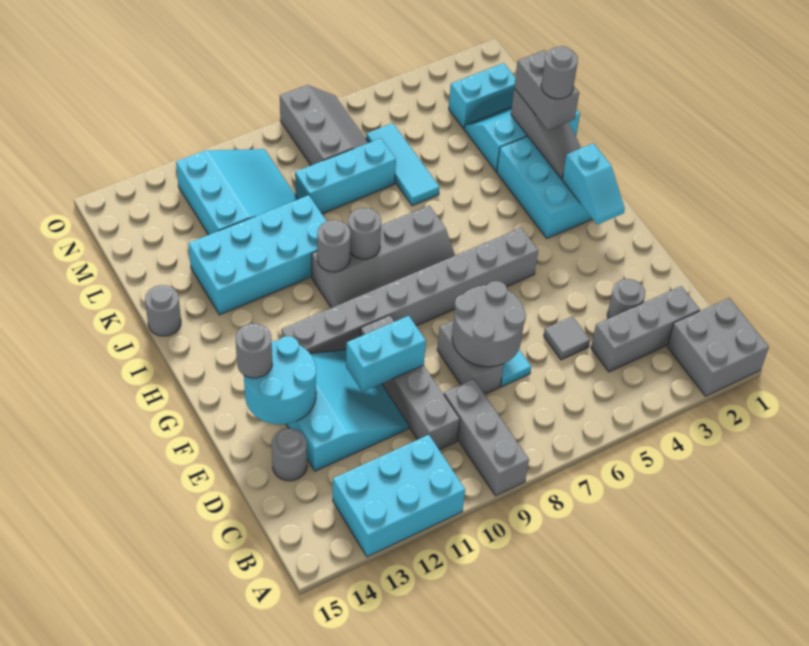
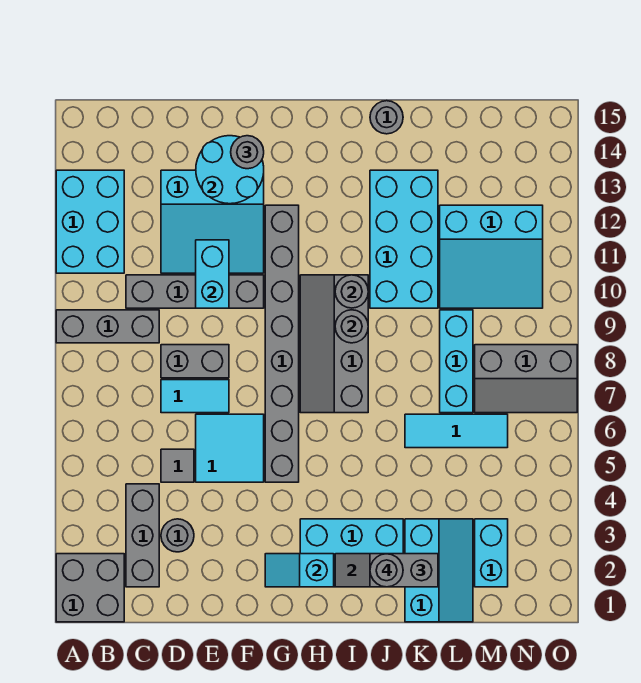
grey 2x2 round brick [452,281,526,367] -> none
grey 1x1 round brick [272,428,307,481] -> none
none -> cyan 2x2 tile [196,414,264,482]

